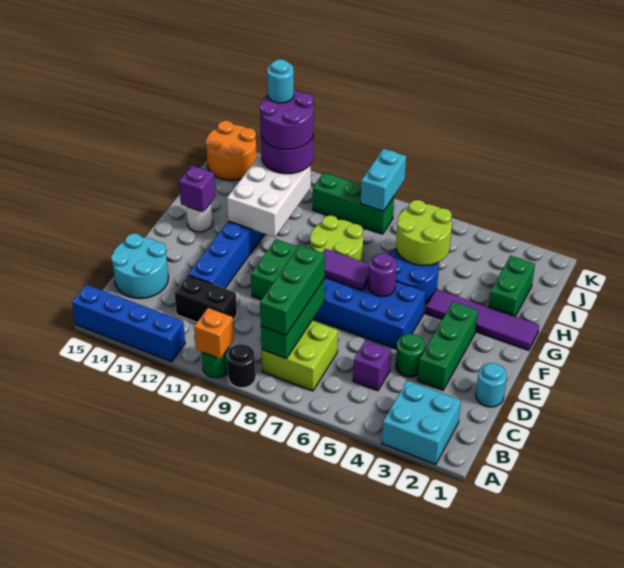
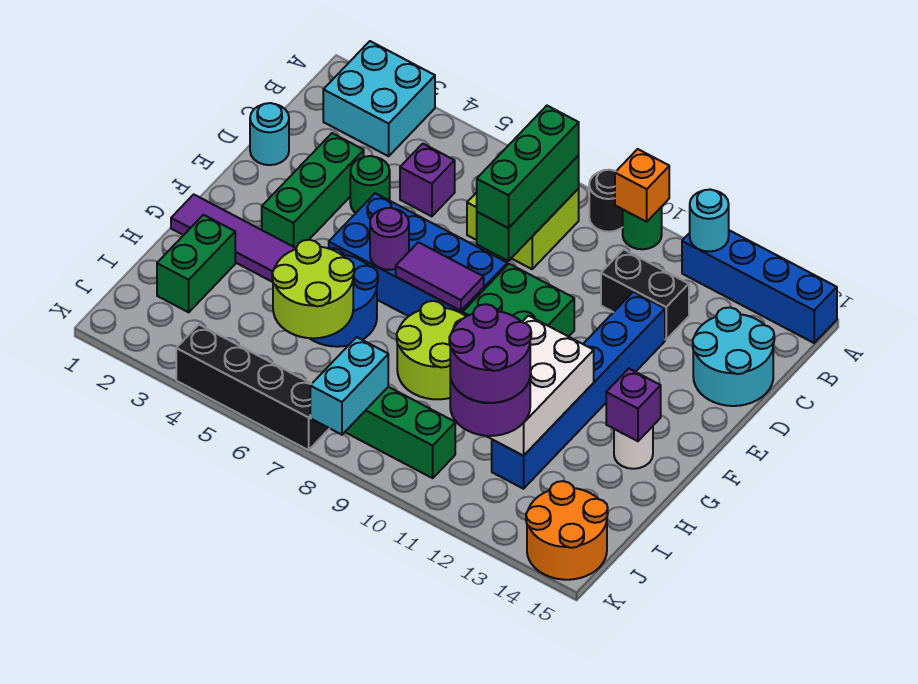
cyan 1x1 round brick [267,59,294,103] -> cyan 1x1 round brick moved to [690,189,729,252]
none -> black 1x4 brick [176,325,329,450]

